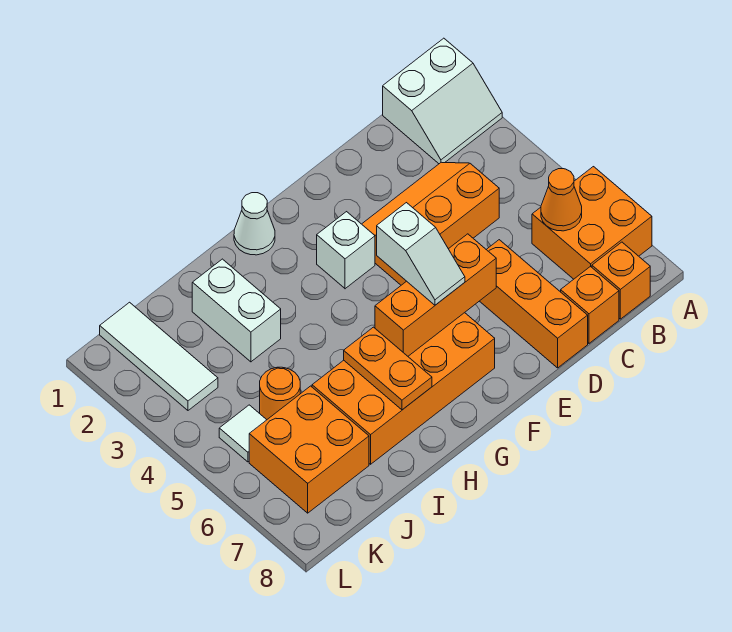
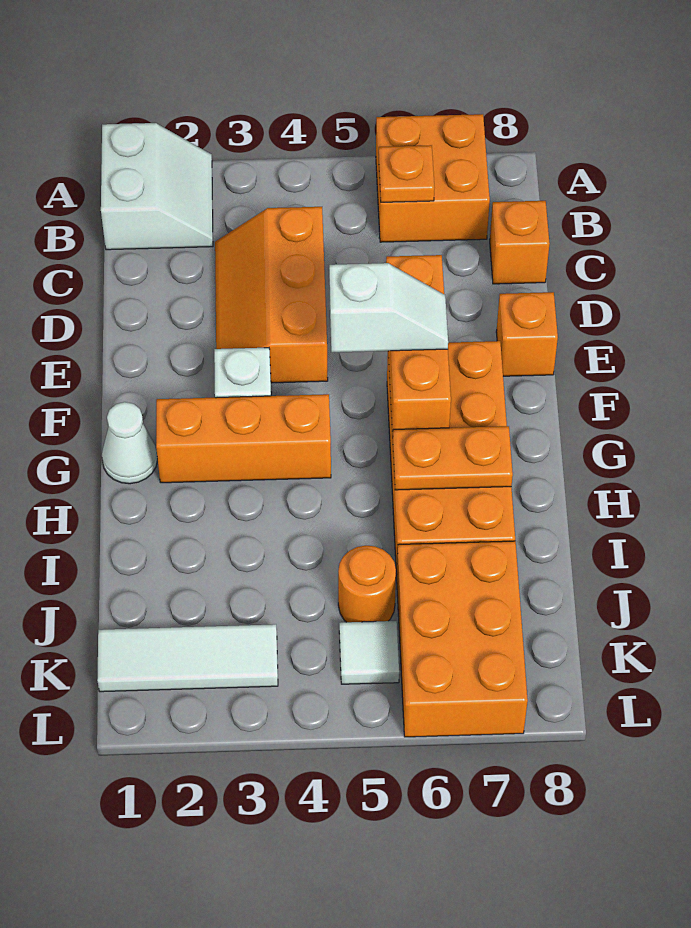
orange 1x1 cone [541,169,582,231] -> orange 1x1 plate [379,145,434,202]
orange 1x1 brick [592,242,650,319] -> orange 1x1 brick moved to [496,292,558,376]
orange 1x3 brick [480,240,588,368] -> orange 1x3 brick moved to [156,394,331,483]
white 1x2 brick [192,259,281,362] -> none
orange 2x2 brick [249,386,369,513] -> orange 2x3 brick [397,541,528,737]

